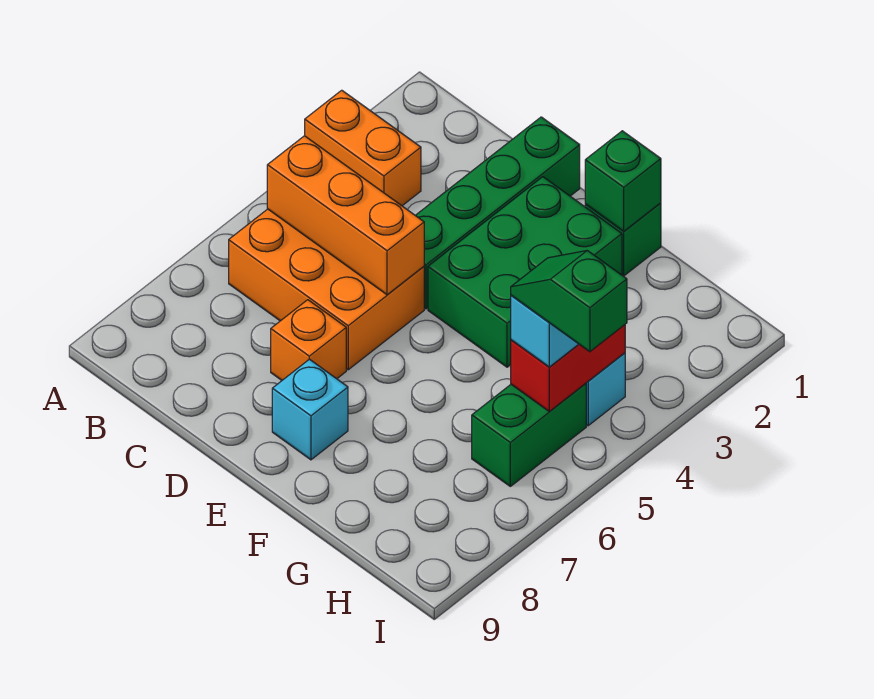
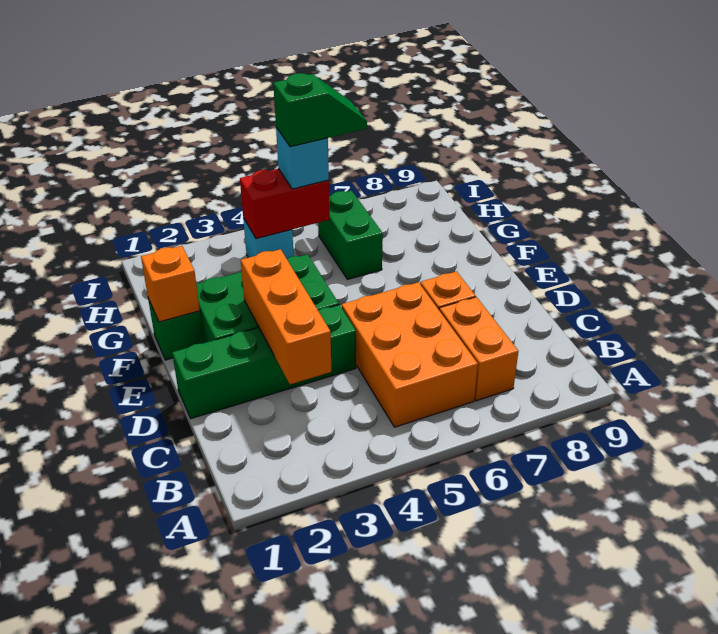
orange 1x2 brick [305,90,421,206] -> orange 1x2 brick moved to [439,297,518,401]
orange 1x3 brick [267,136,424,295] -> orange 1x3 brick moved to [241,249,331,384]
cyan 1x1 brick [272,359,348,460] -> none
green 1x1 brick [585,131,661,231] -> orange 1x1 brick [141,246,200,322]
green 1x2 brick [472,383,586,486] -> green 1x2 brick turned to [318,190,383,279]
green 1x2 slope [511,251,627,352] -> green 1x2 slope turned to [273,73,367,147]

